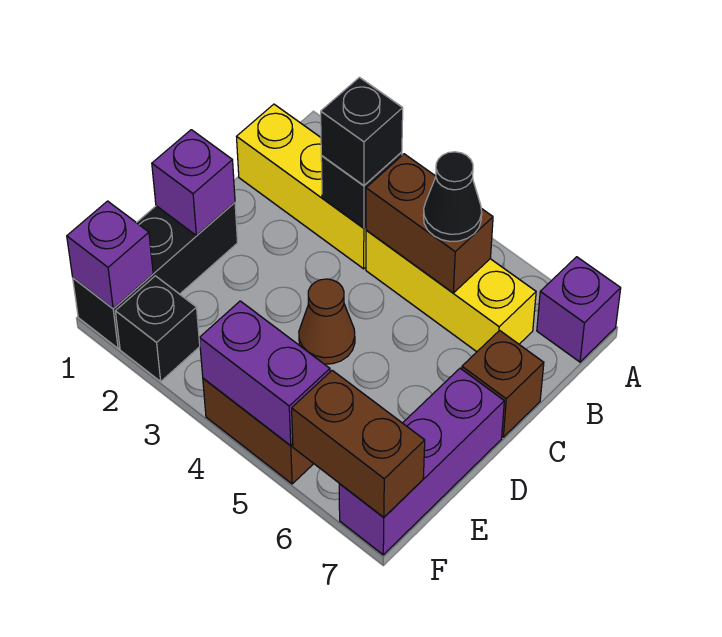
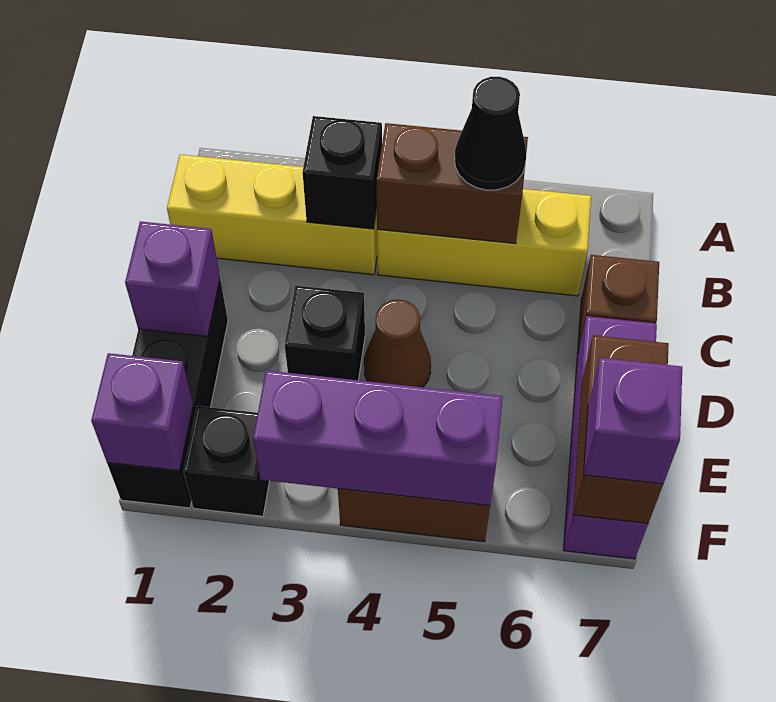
purple 1x1 brick [537,257,621,362] -> purple 1x1 brick moved to [583,358,682,484]
black 1x1 brick [321,77,403,185] -> black 1x1 brick moved to [285,286,365,380]
purple 1x2 brick [200,301,330,446] -> purple 1x3 brick [253,370,503,506]
brown 1x2 brick [292,370,425,517] -> brown 1x2 brick turned to [573,335,669,523]

